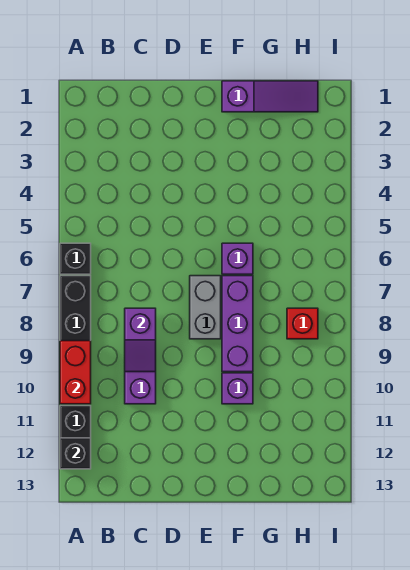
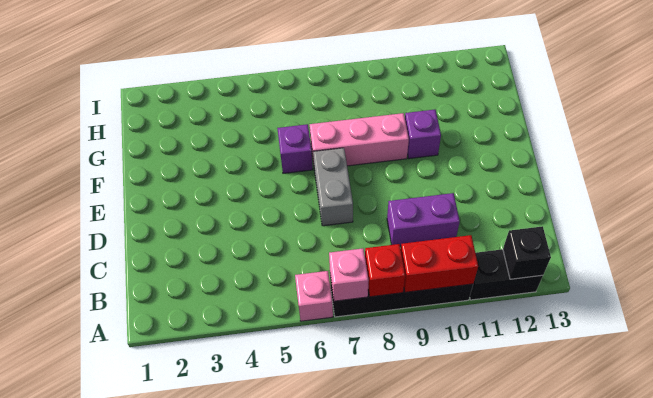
black 1x1 brick [60,243,91,274] -> pink 1x1 brick [295,271,333,321]
none -> pink 1x1 brick [329,248,369,301]
purple 1x2 slope [125,308,156,372] -> none
grey 1x2 brick [190,276,221,339] -> grey 1x2 brick turned to [313,148,353,226]
purple 1x3 slope [222,81,318,112] -> none
purple 1x3 brick [222,276,253,372] -> pink 1x3 brick [310,113,409,166]
red 1x1 brick [287,308,318,339] -> red 1x1 brick moved to [365,244,405,297]

